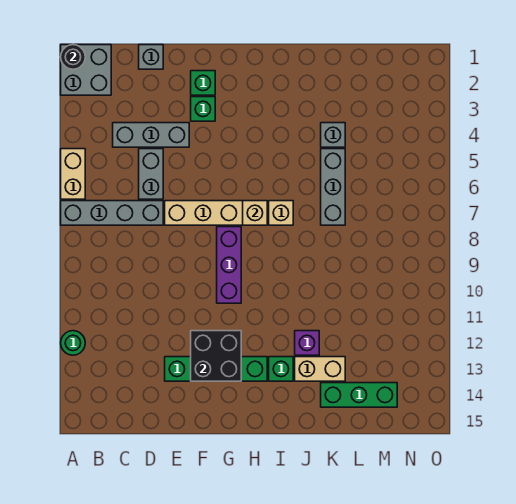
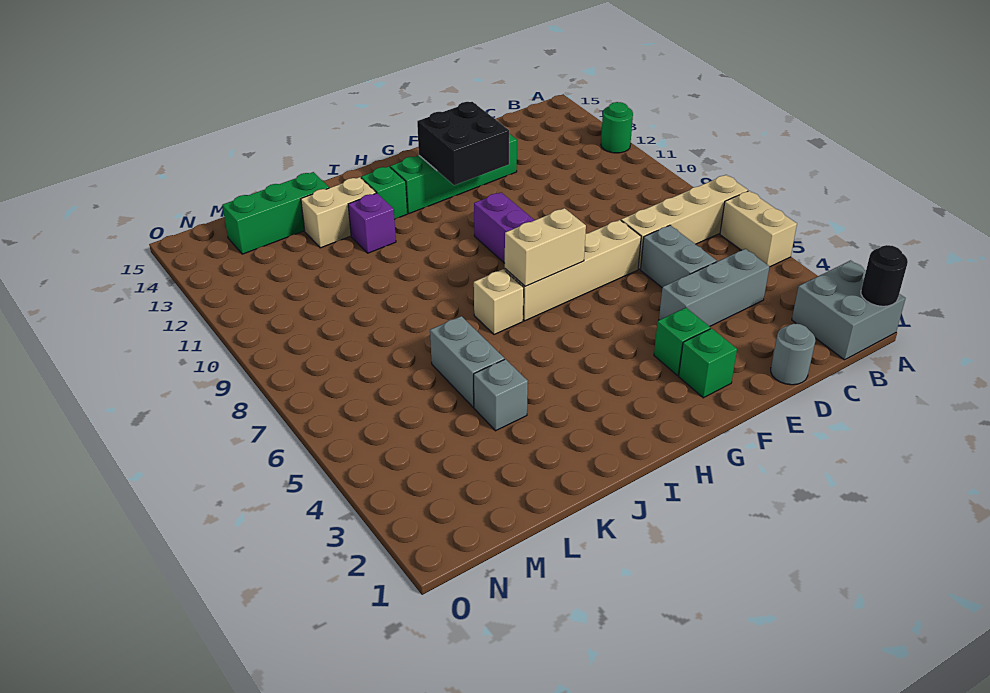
grey 1x4 brick [61,201,163,225] -> tan 1x4 brick [621,175,748,269]
grey 1x1 brick [139,45,163,69] -> grey 1x1 round brick [771,324,815,385]
tan 1x1 brick [243,201,267,225] -> tan 1x2 brick [505,208,586,286]
grey 1x3 brick [321,149,345,225] -> grey 1x2 brick [430,316,504,407]

